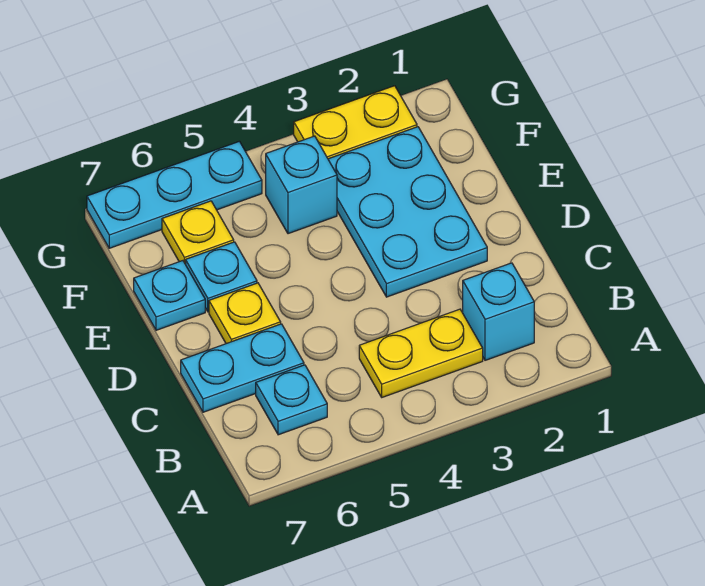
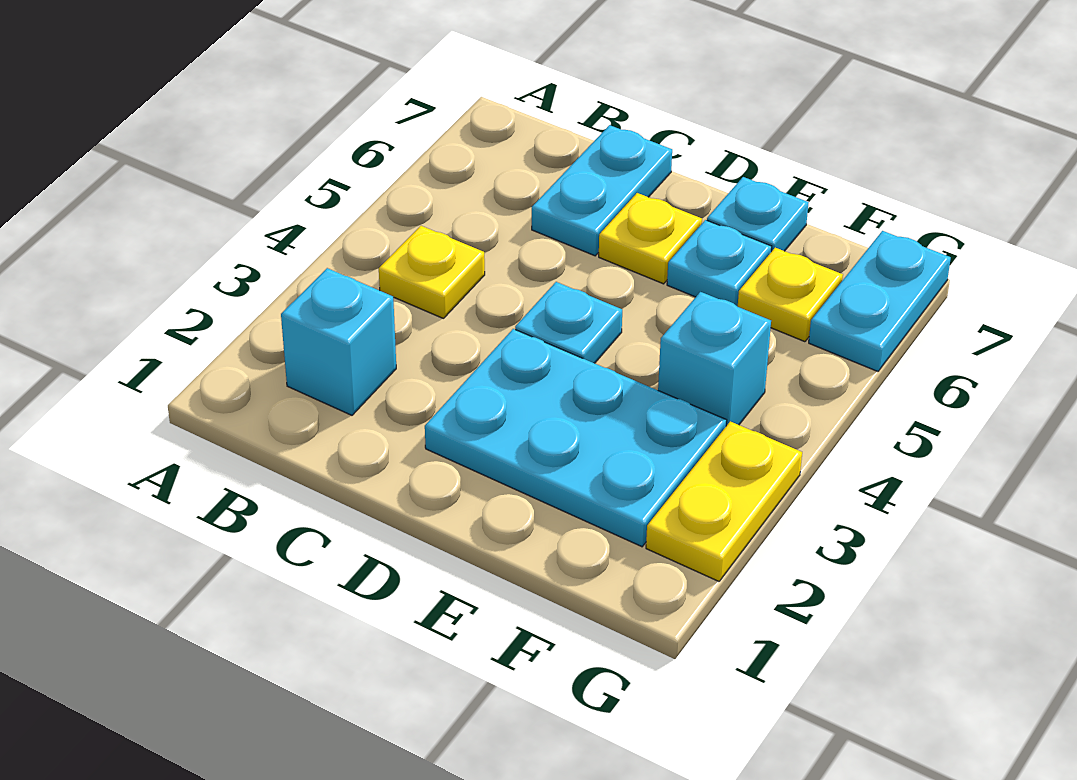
yellow 1x2 plate [359,309,483,397] -> yellow 1x1 plate [379,226,485,318]
cyan 1x1 plate [256,365,327,435] -> cyan 1x1 plate moved to [515,282,622,363]
cyan 1x3 plate [87,141,262,248] -> cyan 1x2 plate [809,231,951,371]

